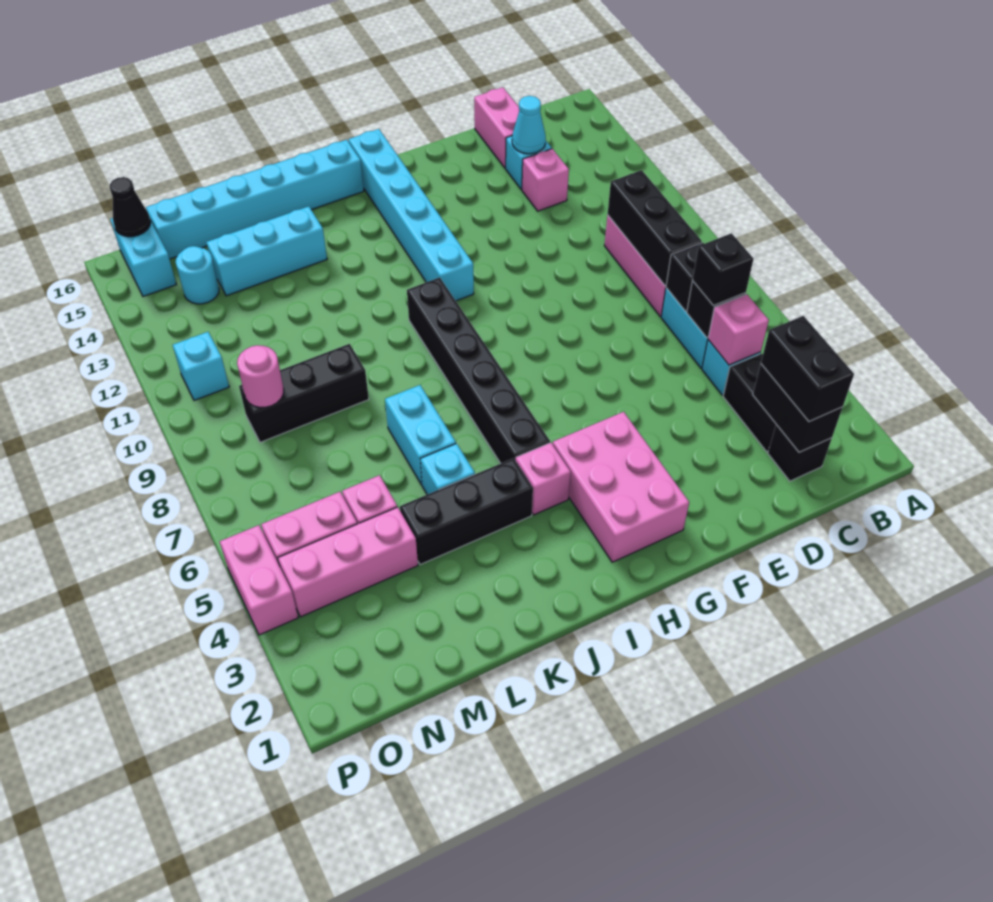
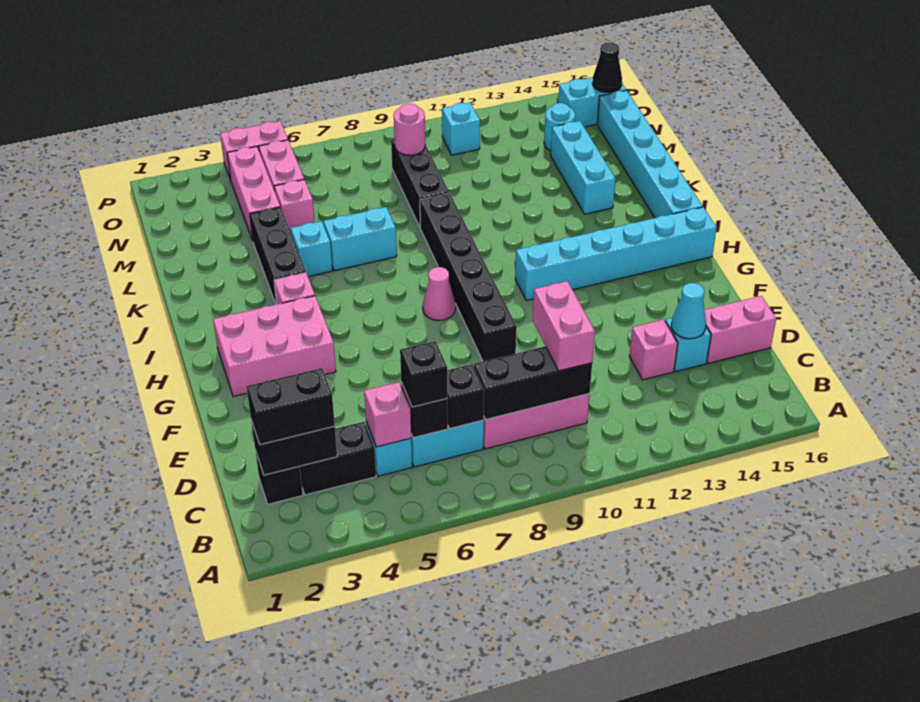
none -> pink 1x2 brick [533,281,595,371]
none -> pink 1x1 cone [423,267,456,320]
black 1x6 brick [407,277,550,463] -> black 1x6 brick turned to [420,193,517,361]

